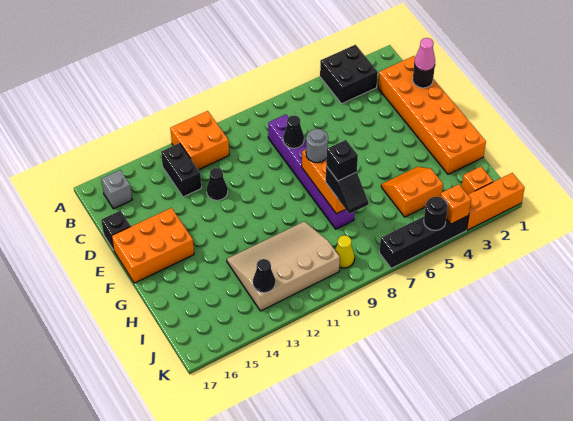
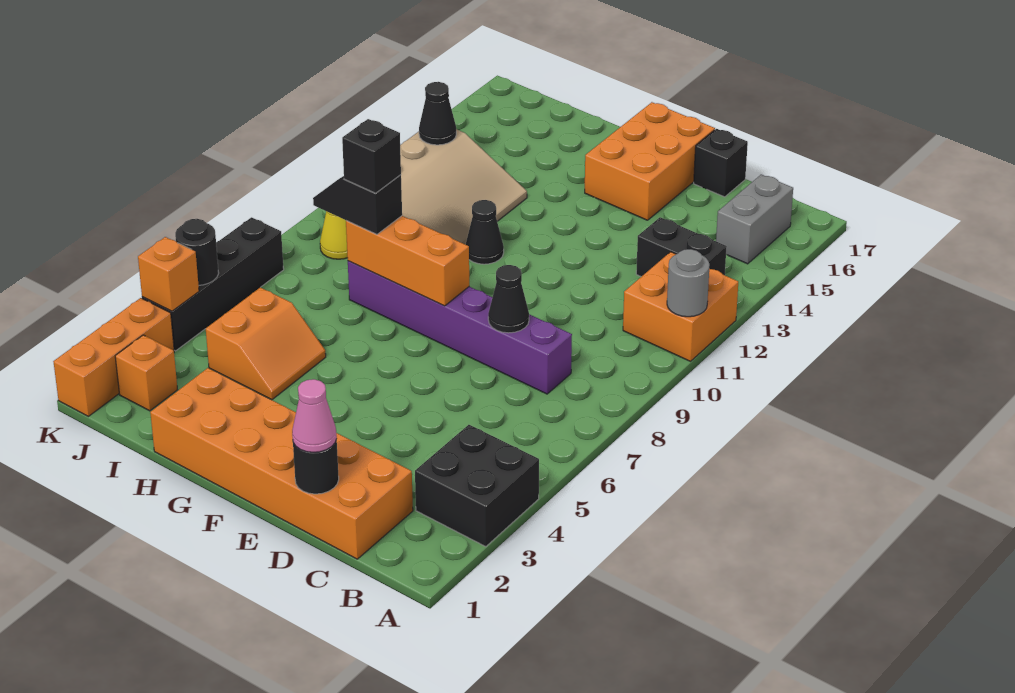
grey 1x1 brick [101,170,132,209] -> grey 1x2 brick [716,174,793,264]
black 1x1 cone [207,168,228,200] -> black 1x1 cone moved to [466,200,504,264]
grey 1x1 round brick [306,129,328,163] -> grey 1x1 round brick moved to [667,249,710,317]

